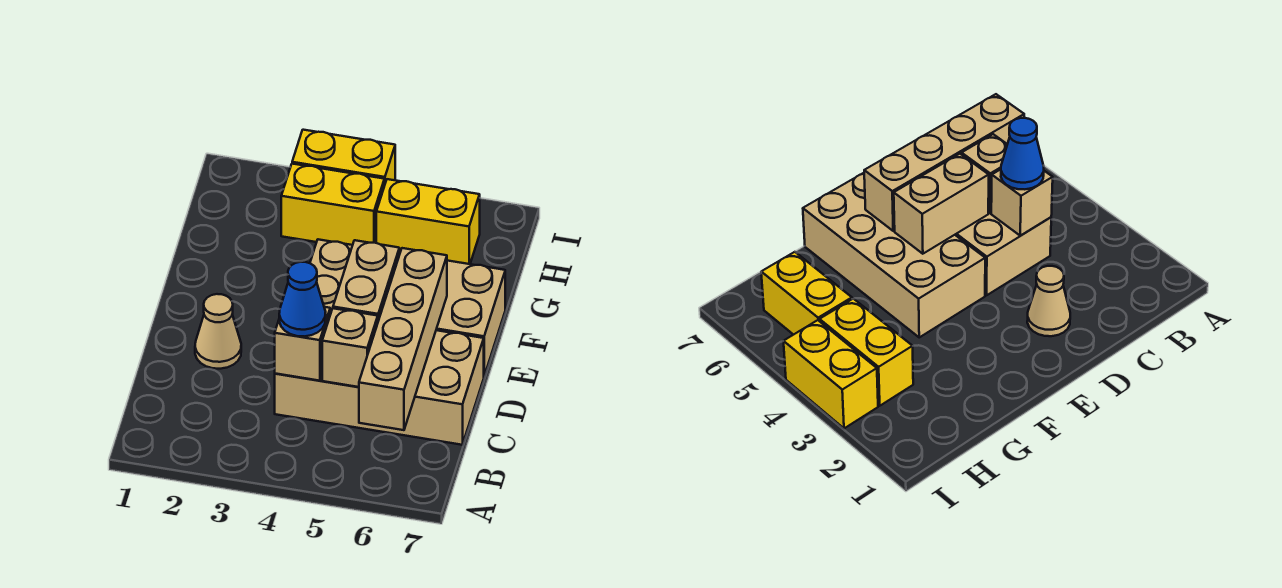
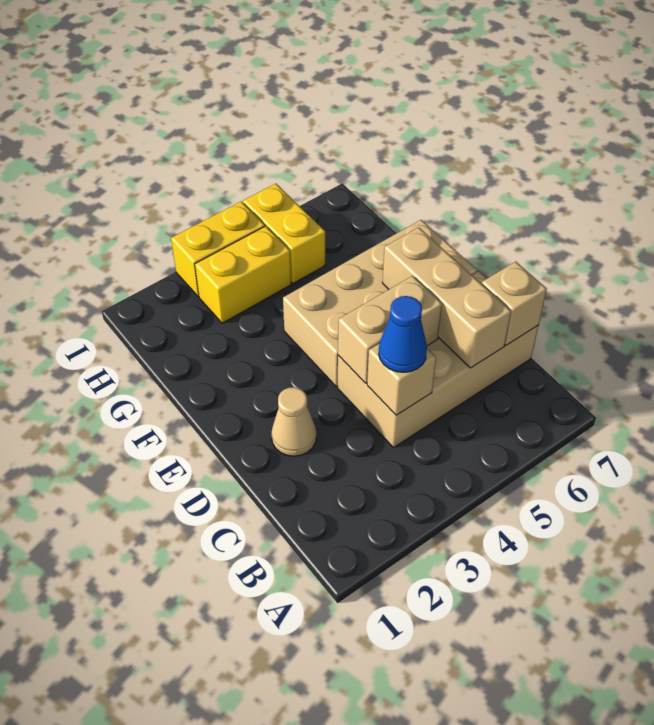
tan 1x4 brick [359,248,447,430] -> tan 1x3 brick [382,227,511,368]
tan 1x1 brick [322,308,378,387] -> tan 1x1 brick moved to [482,262,547,345]
tan 1x2 brick [333,240,399,321] -> tan 1x2 brick turned to [338,276,442,383]
yellow 1x2 brick [376,179,480,264] -> yellow 1x2 brick turned to [243,184,325,284]

